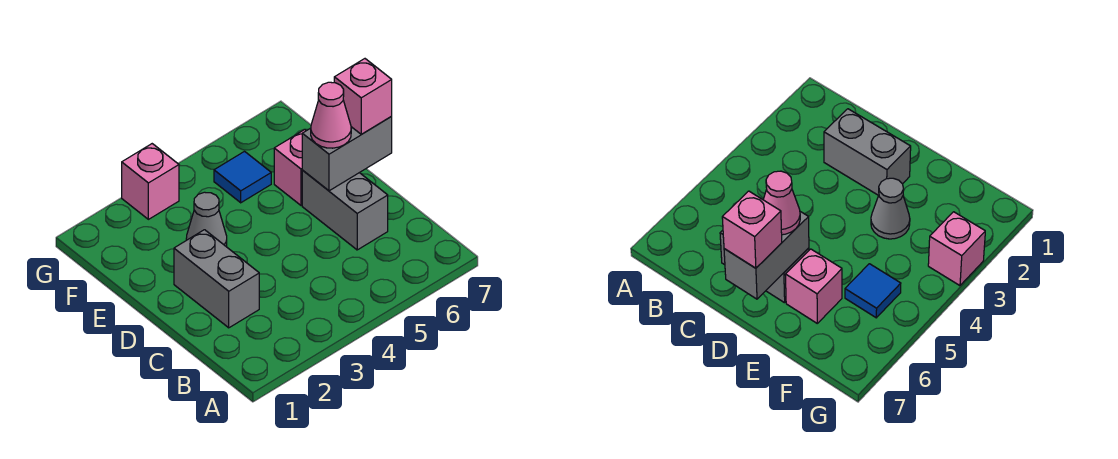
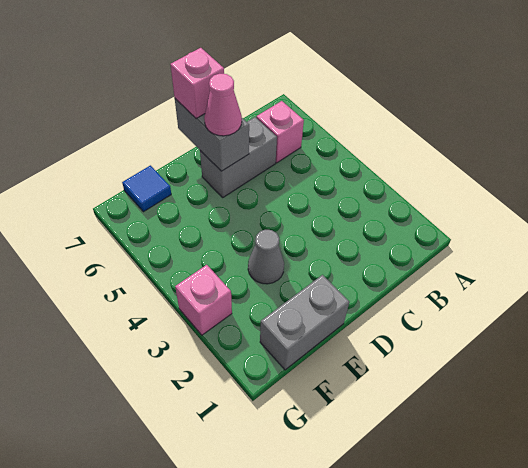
grey 1x2 brick [174,230,259,328] -> grey 1x2 brick moved to [260,275,349,370]
pink 1x1 brick [274,129,306,205] -> pink 1x1 brick moved to [256,101,304,163]
blue 1x1 tile [214,152,271,203] -> blue 1x1 tile moved to [122,165,171,212]

